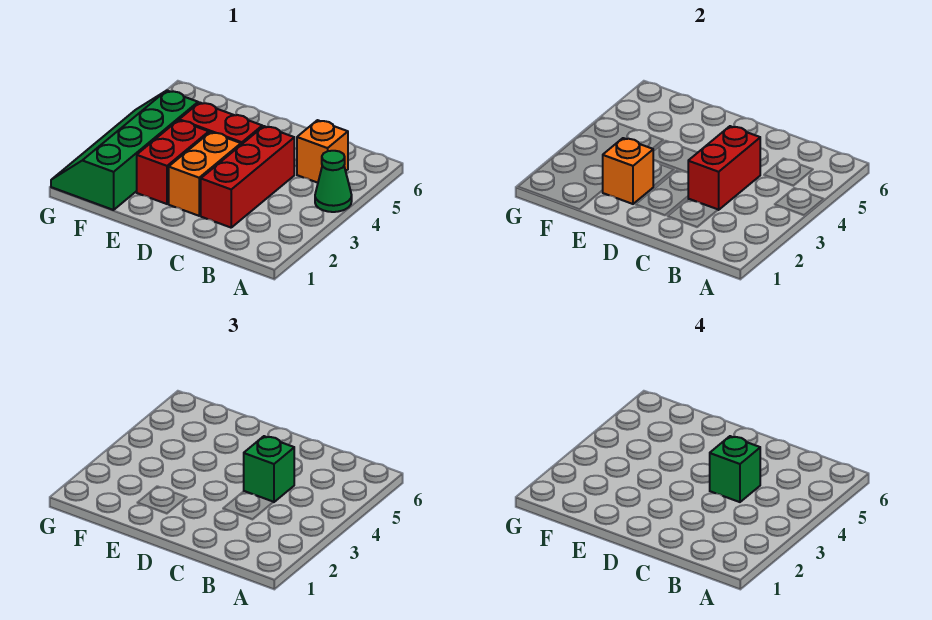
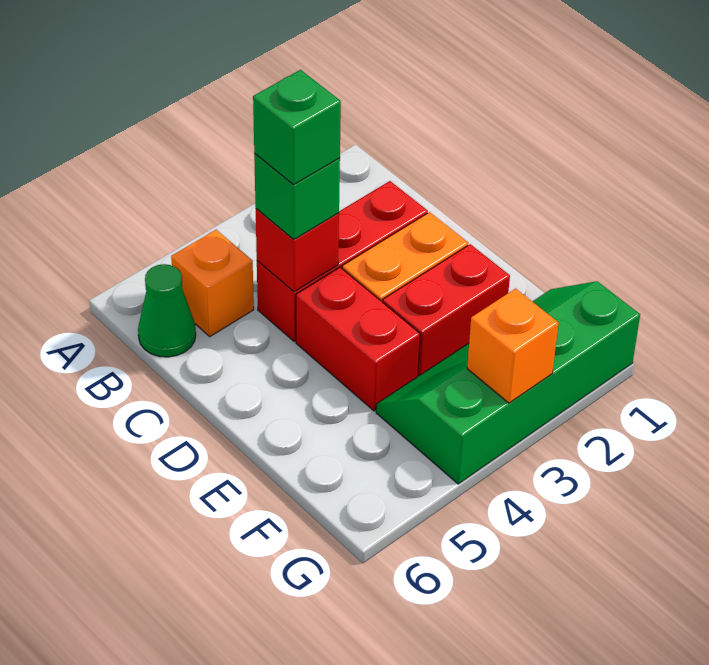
green 1x1 cone [315,151,352,212] -> green 1x1 cone moved to [138,264,196,357]
red 1x2 brick [688,126,760,210] -> red 1x1 brick [256,209,339,292]
orange 1x1 brick [602,138,653,204] -> orange 1x1 brick moved to [467,289,558,403]
green 2x4 slope [51,90,198,210] -> green 2x4 slope turned to [376,281,640,484]

